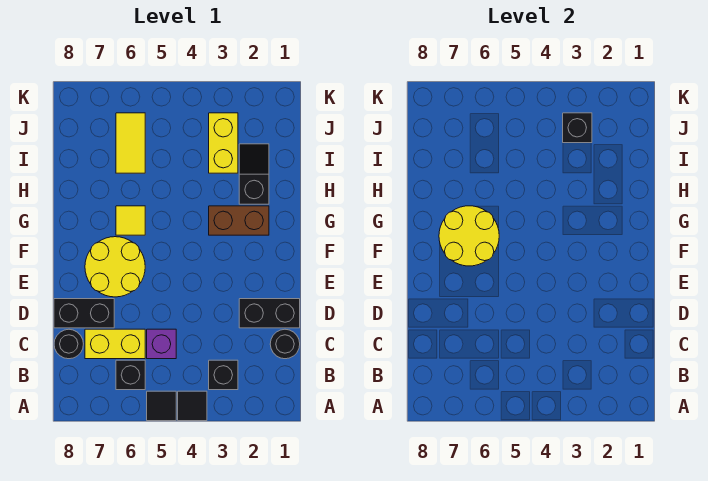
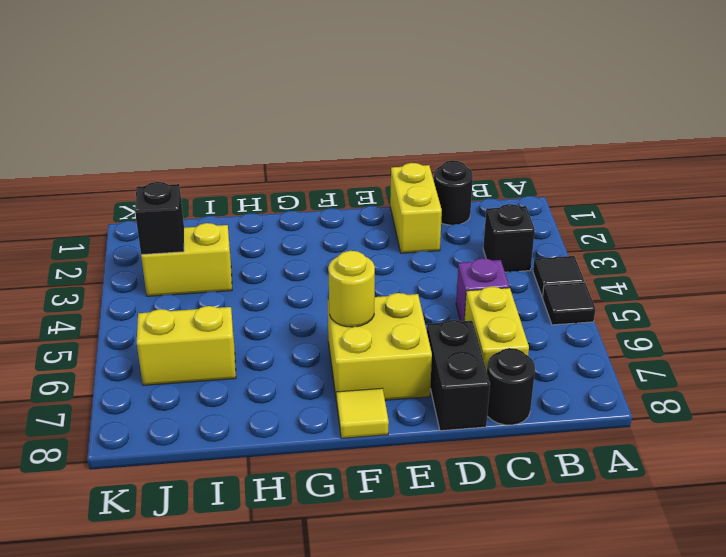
black 1x1 brick [116,360,145,390] -> none
black 1x2 brick [239,299,300,328] -> yellow 1x2 brick [390,163,442,253]
yellow 2x2 round brick [85,237,145,297] -> yellow 2x2 brick [328,293,432,403]
yellow 2x2 round brick [439,206,499,266] -> yellow 1x1 round brick [328,251,375,327]
brown 1x2 brick [209,206,269,235] -> none
yellow 1x1 tile [116,206,145,235] -> yellow 1x1 tile moved to [337,388,389,438]
black 1x2 slope [239,144,269,204] -> none
yellow 1x2 tile [116,113,145,173] -> yellow 1x2 brick [137,306,236,385]

